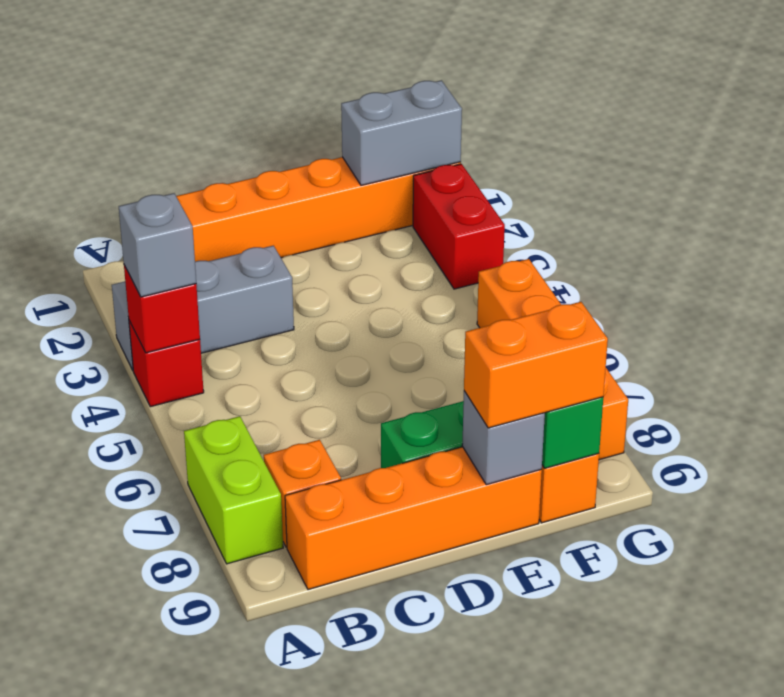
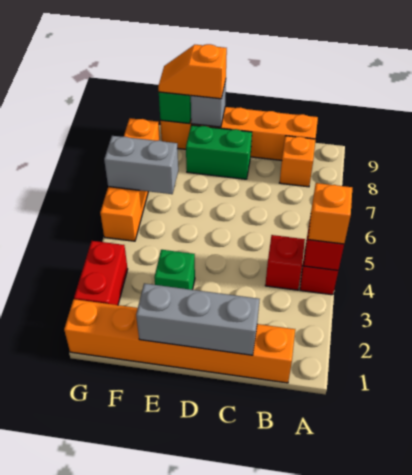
grey 1x3 brick [112,246,294,370] -> grey 1x3 brick moved to [136,283,260,355]
grey 1x1 brick [119,193,196,297] -> orange 1x1 brick [308,183,352,244]
lime 1x2 brick [184,416,283,564] -> none
none -> red 1x1 brick [265,235,305,290]
none -> green 1x1 brick [154,250,195,290]
orange 1x2 brick [464,302,608,428] -> orange 1x2 slope [158,44,227,99]
grey 1x2 brick [341,80,462,185] -> grey 1x2 brick moved to [104,136,178,194]

